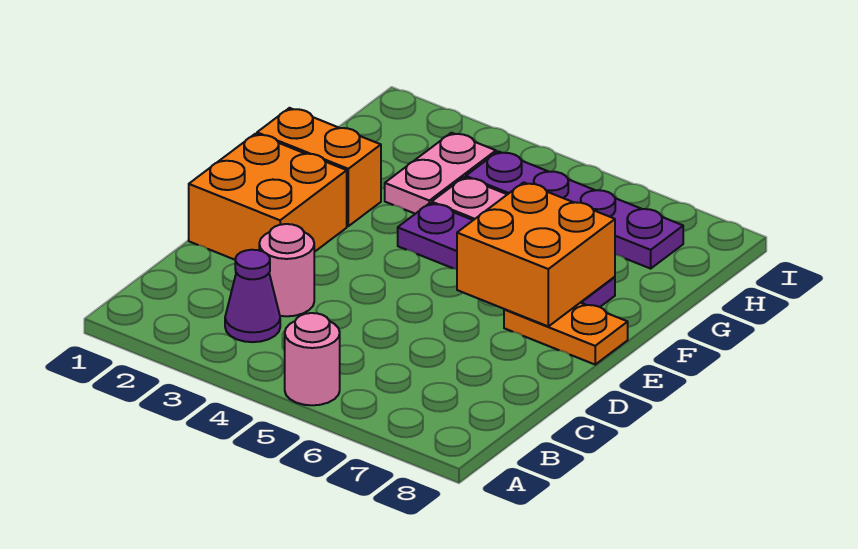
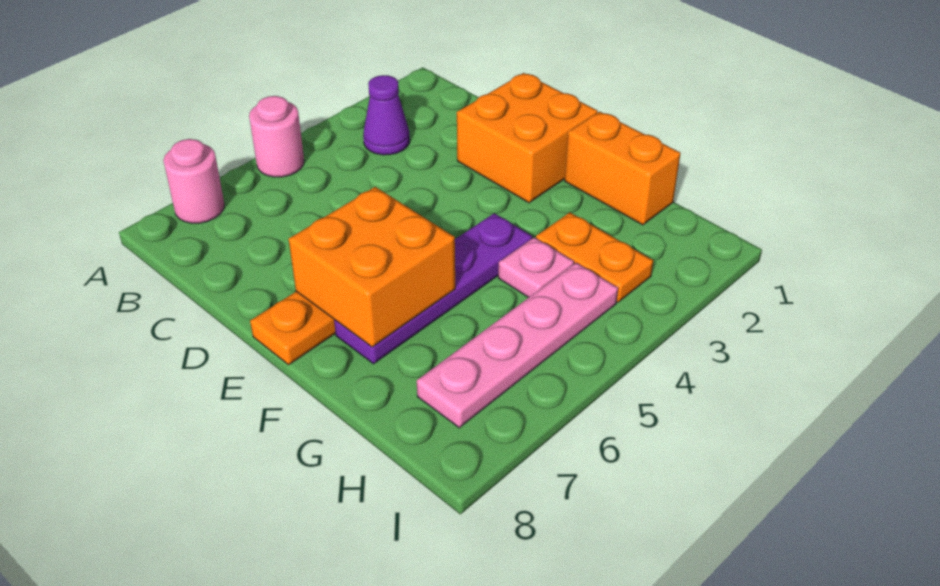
pink 1x1 round brick [259,224,314,316] -> pink 1x1 round brick moved to [163,139,225,223]
orange 1x2 brick [257,108,381,226] -> orange 1x2 brick turned to [565,112,681,225]
pink 1x2 plate [385,133,496,214] -> orange 1x2 plate [536,212,653,302]
purple 1x4 plate [466,151,683,269] -> pink 1x4 plate [417,263,618,428]

